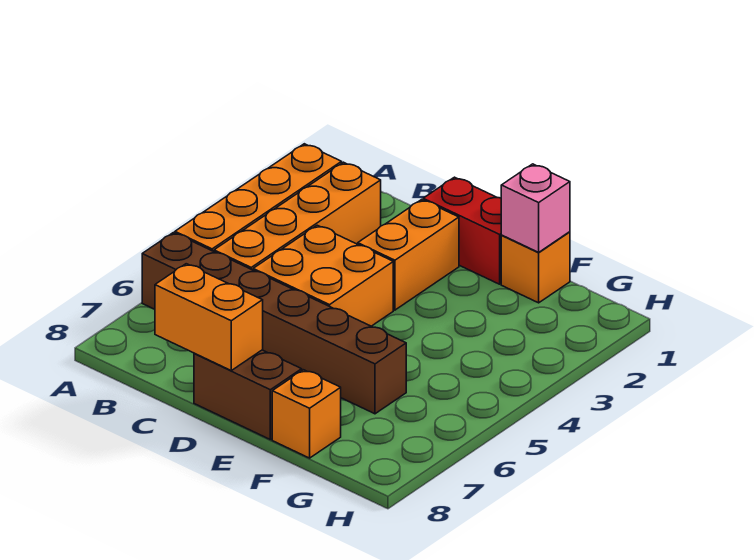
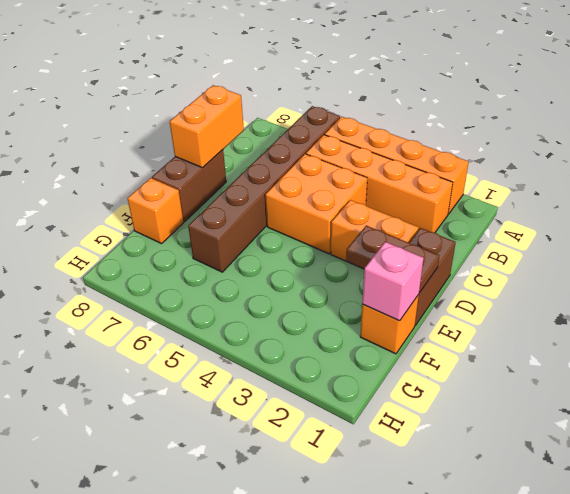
red 1x2 brick [423,177,502,284] -> brown 1x2 brick [409,228,456,325]
none -> brown 1x2 plate [346,226,439,292]

